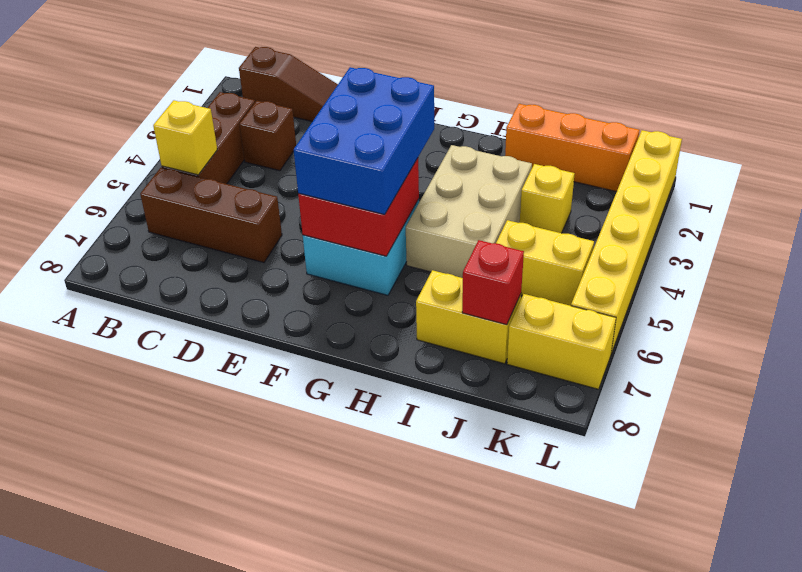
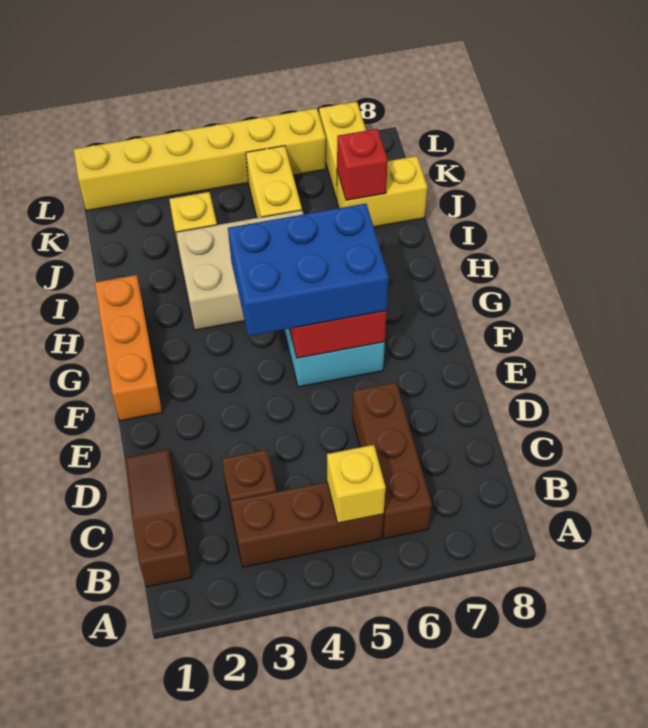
orange 1x3 brick [505,104,639,192] -> orange 1x3 brick moved to [95,275,162,421]
yellow 1x2 brick [416,270,521,364] -> yellow 1x2 brick turned to [337,156,427,227]

